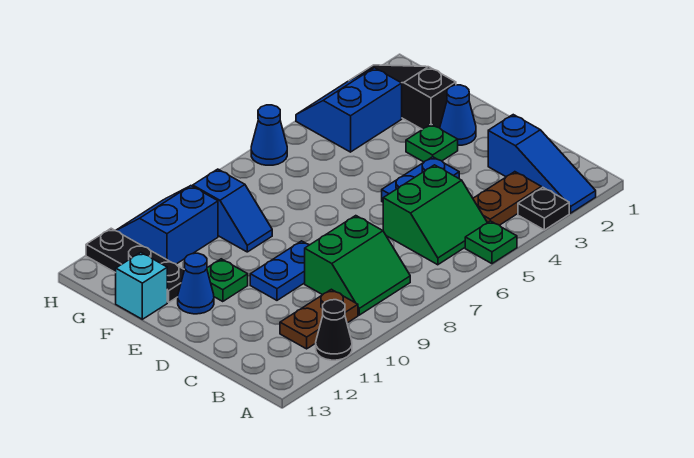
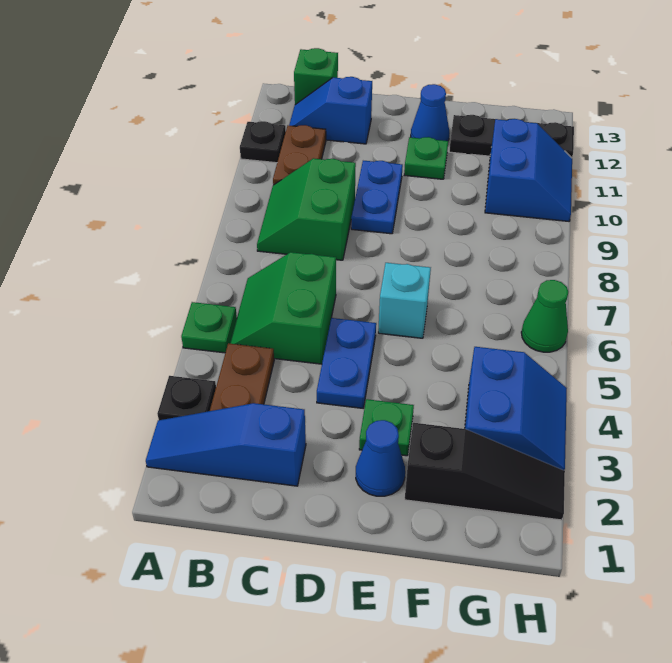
black 1x1 cone [316,300,352,360] -> black 1x1 plate [240,121,286,163]
none -> green 1x1 brick [294,48,338,105]
blue 1x2 slope [193,169,272,252] -> blue 1x2 slope moved to [289,77,372,144]
cyan 1x1 brick [116,252,167,319] -> cyan 1x1 brick moved to [378,263,431,338]
blue 1x1 cone [251,105,287,165] -> green 1x1 cone [521,280,569,352]

